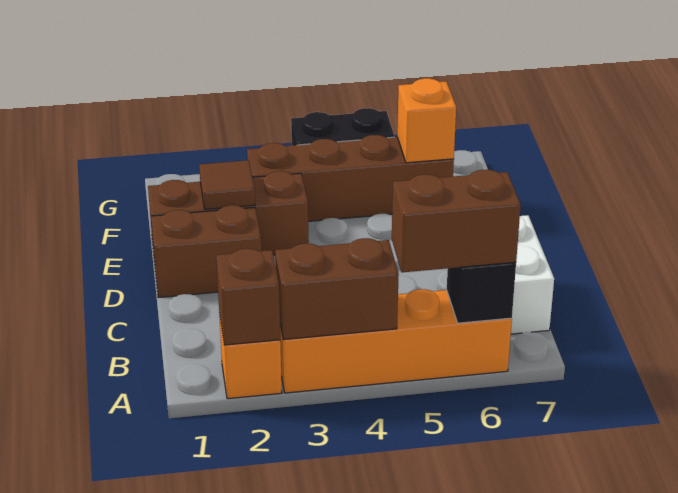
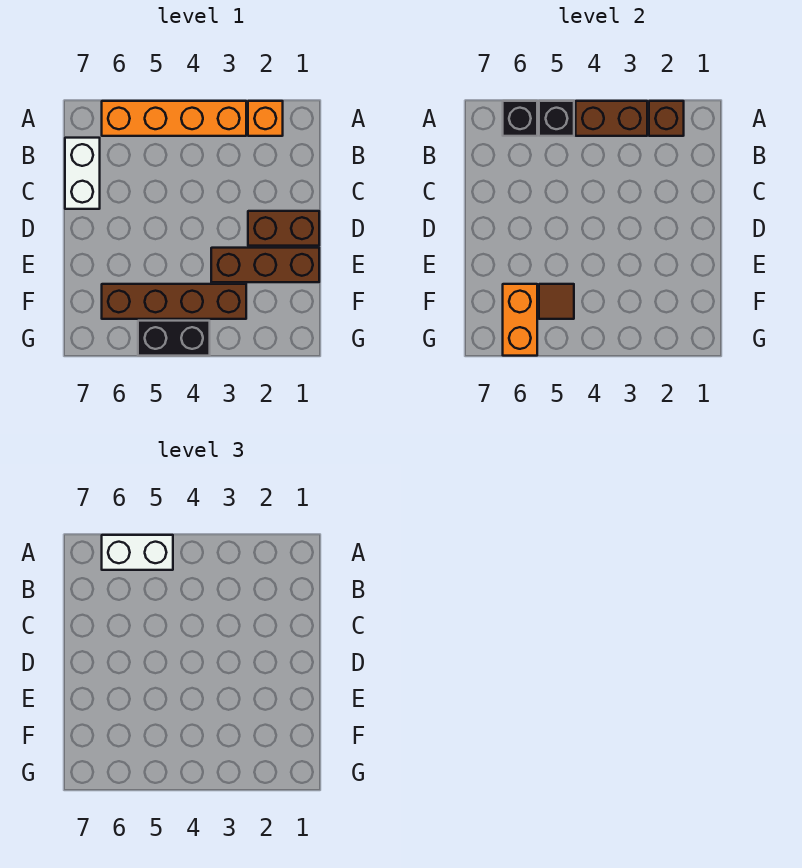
none -> black 1x1 brick [539,101,574,136]
brown 1x2 brick [392,170,521,272] -> white 1x2 brick [102,535,173,570]
brown 1x1 tile [199,160,255,209] -> brown 1x1 tile moved to [539,284,574,319]
orange 1x1 brick [397,78,456,163] -> orange 1x2 brick [503,284,537,356]

